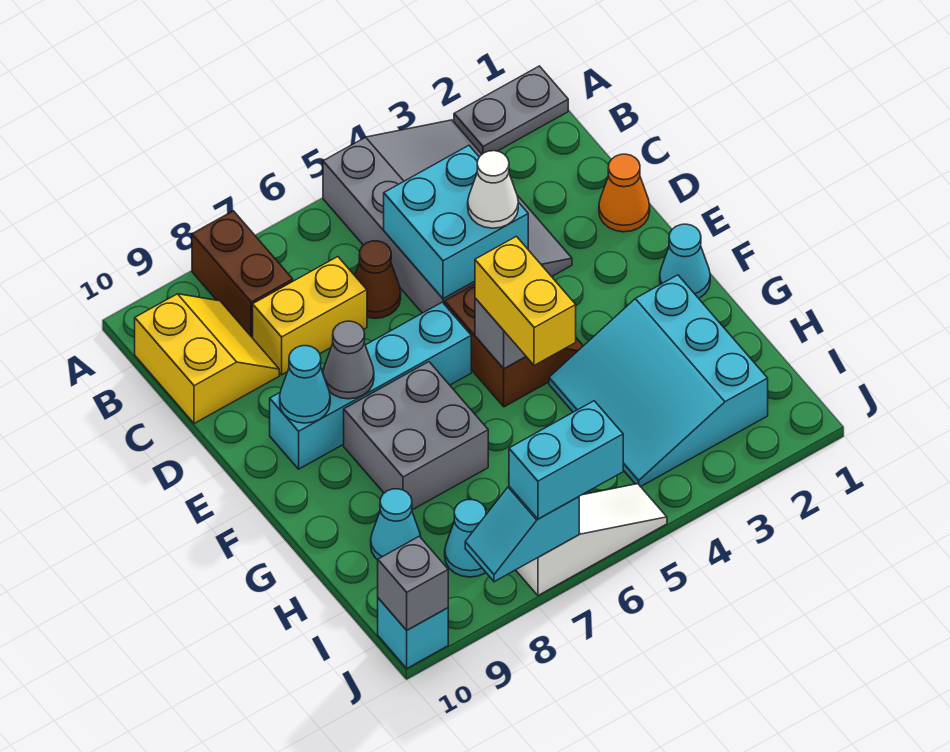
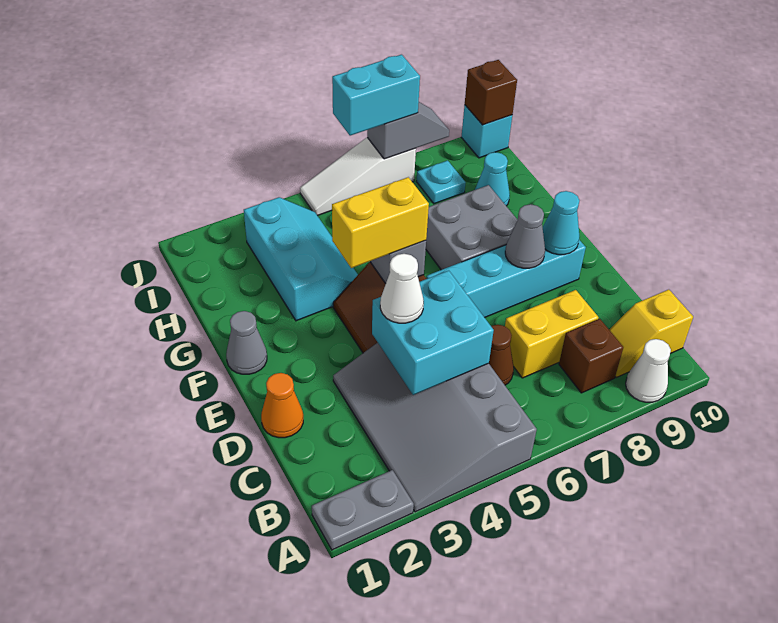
brown 1x2 brick [192,211,293,338] -> brown 1x1 brick [559,319,623,393]
none -> white 1x1 cone [626,339,671,402]
yellow 2x2 slope [135,294,279,424] -> yellow 1x2 slope [609,290,693,377]
cyan 1x1 cone [660,224,710,298] -> grey 1x1 cone [226,311,267,374]
yellow 1x2 brick [475,236,576,365] -> yellow 1x2 brick turned to [332,177,429,268]
cyan 3x3 slope [549,275,768,487] -> cyan 2x3 slope [244,197,358,321]
cyan 1x1 cone [445,500,486,577] -> cyan 1x1 plate [417,160,466,204]
cyan 1x2 slope [465,487,579,582] -> grey 1x2 slope [367,102,449,159]
grey 1x1 brick [378,536,448,630] -> brown 1x1 brick [465,60,517,125]

